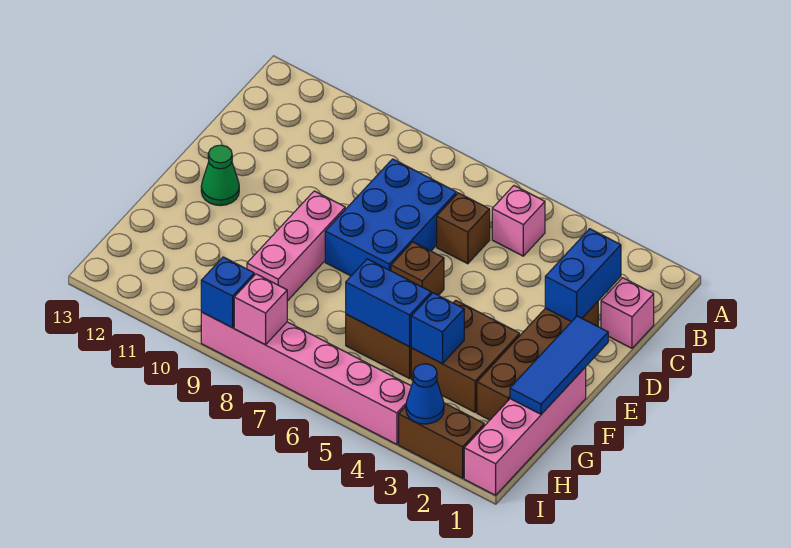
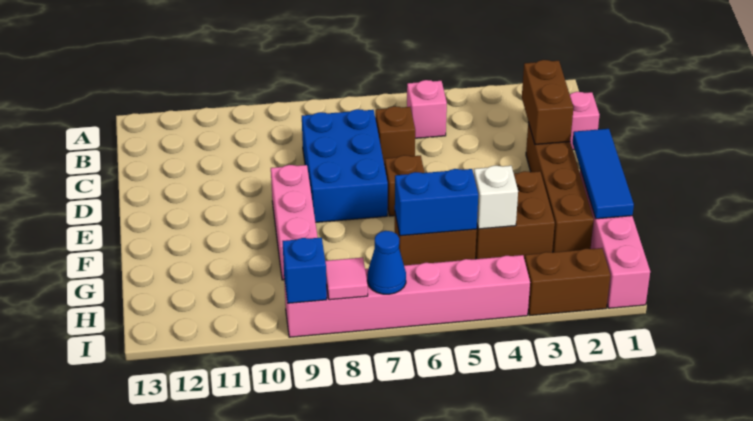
blue 1x2 brick [545,229,621,322] -> brown 1x2 brick [522,60,573,144]
green 1x1 cone [201,145,239,206] -> none
blue 1x1 brick [411,293,464,364] -> white 1x1 brick [474,166,518,229]
blue 1x1 cone [406,364,444,424] -> blue 1x1 cone moved to [367,231,406,294]
pink 1x1 brick [234,274,287,345] -> pink 1x1 tile [325,258,368,300]

